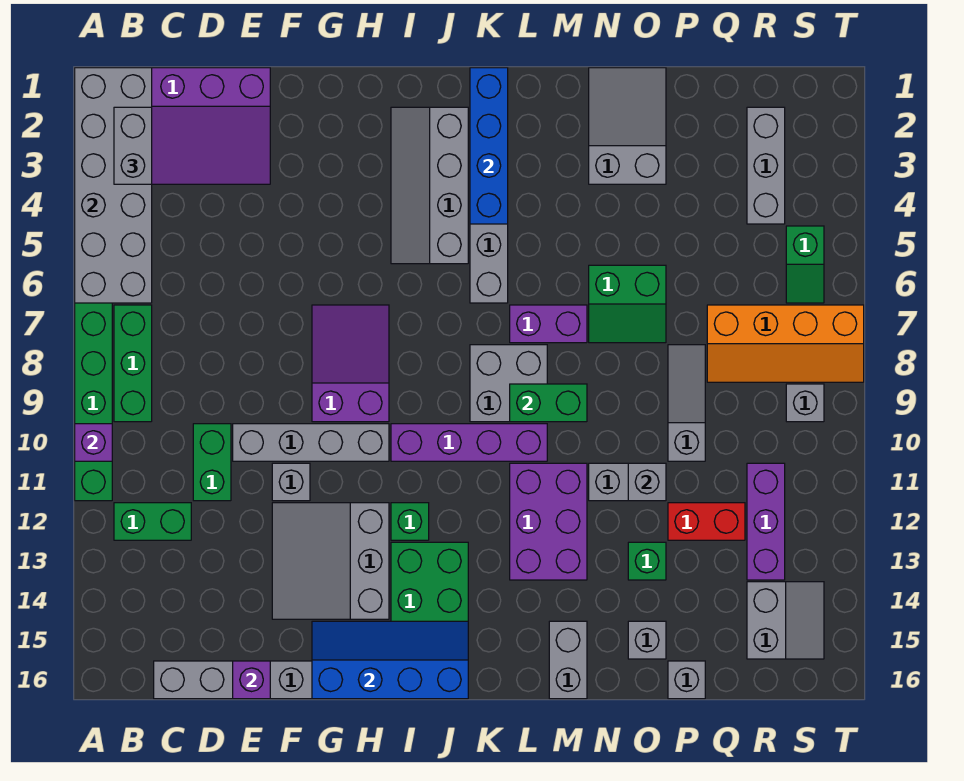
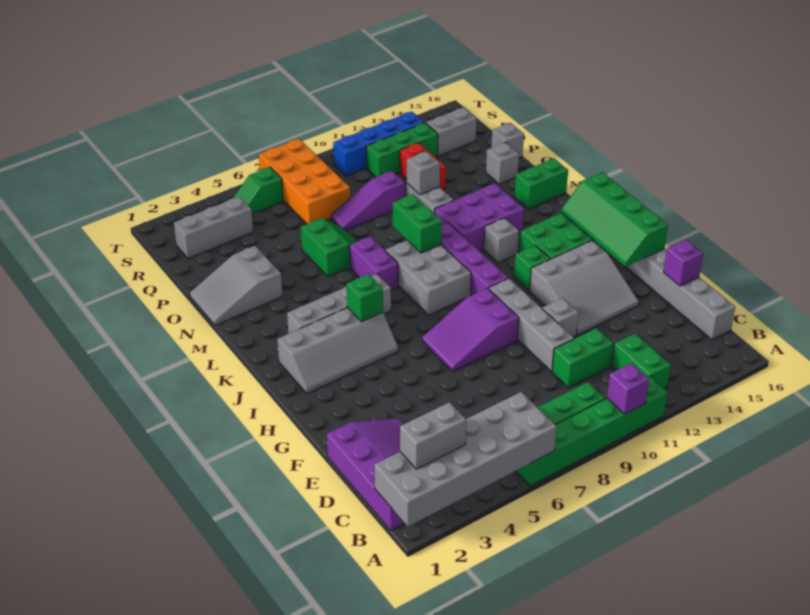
blue 2x4 slope [312,621,468,699] -> green 2x4 slope [561,172,668,267]
blue 1x4 brick [470,68,508,224] -> blue 1x4 brick moved to [333,111,424,176]
grey 2x2 brick [470,345,547,422] -> grey 2x3 brick [385,240,471,315]
grey 1x2 brick [549,621,587,699] -> green 1x2 brick [515,158,568,209]
green 1x1 brick [628,542,666,580] -> green 1x1 brick moved to [347,274,383,322]
grey 1x3 slope [668,345,705,461] -> purple 1x3 slope [331,171,405,230]
orange 2x4 slope [707,305,864,382] -> orange 2x4 brick [259,139,350,224]
purple 1x3 brick [747,463,785,580] -> green 1x3 brick [366,123,438,177]
green 1x2 slope [786,226,824,303] -> green 1x2 slope turned to [233,167,283,214]
grey 1x1 brick [786,384,824,422] -> grey 1x1 brick moved to [484,218,519,263]

